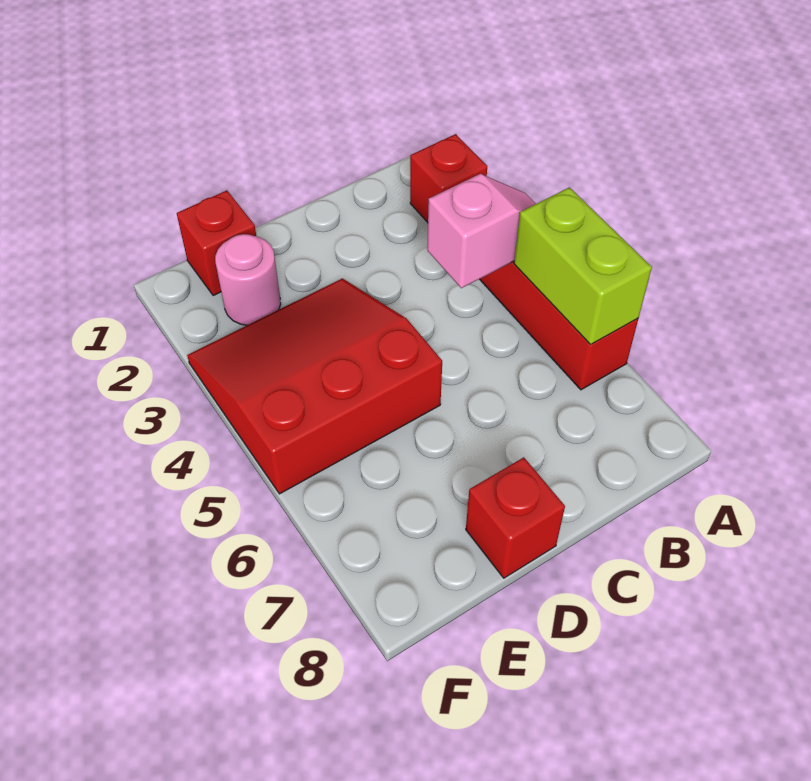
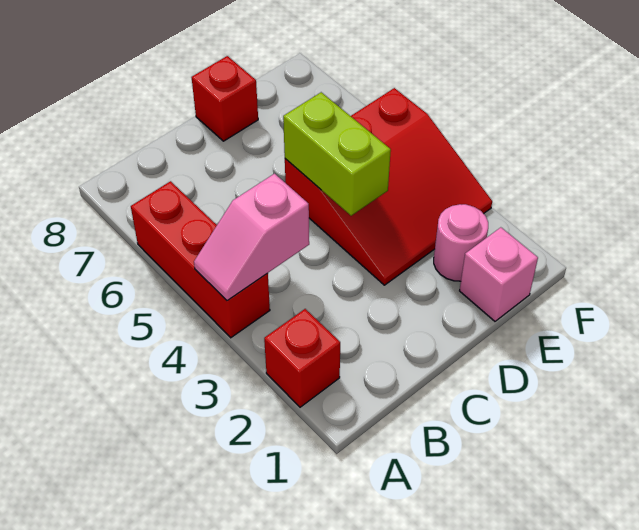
lime 1x2 brick [514,187,652,344] -> lime 1x2 brick moved to [283,92,391,216]
red 1x1 brick [177,190,256,296] -> pink 1x1 brick [460,227,538,321]

